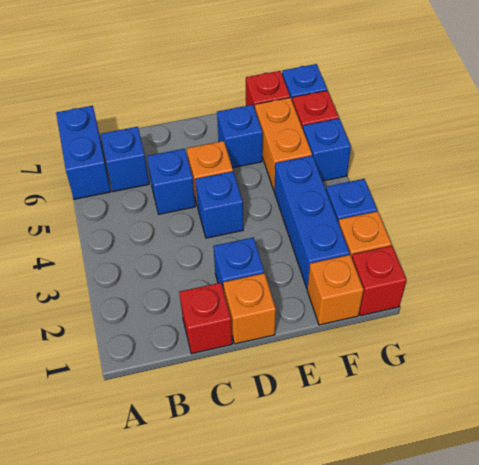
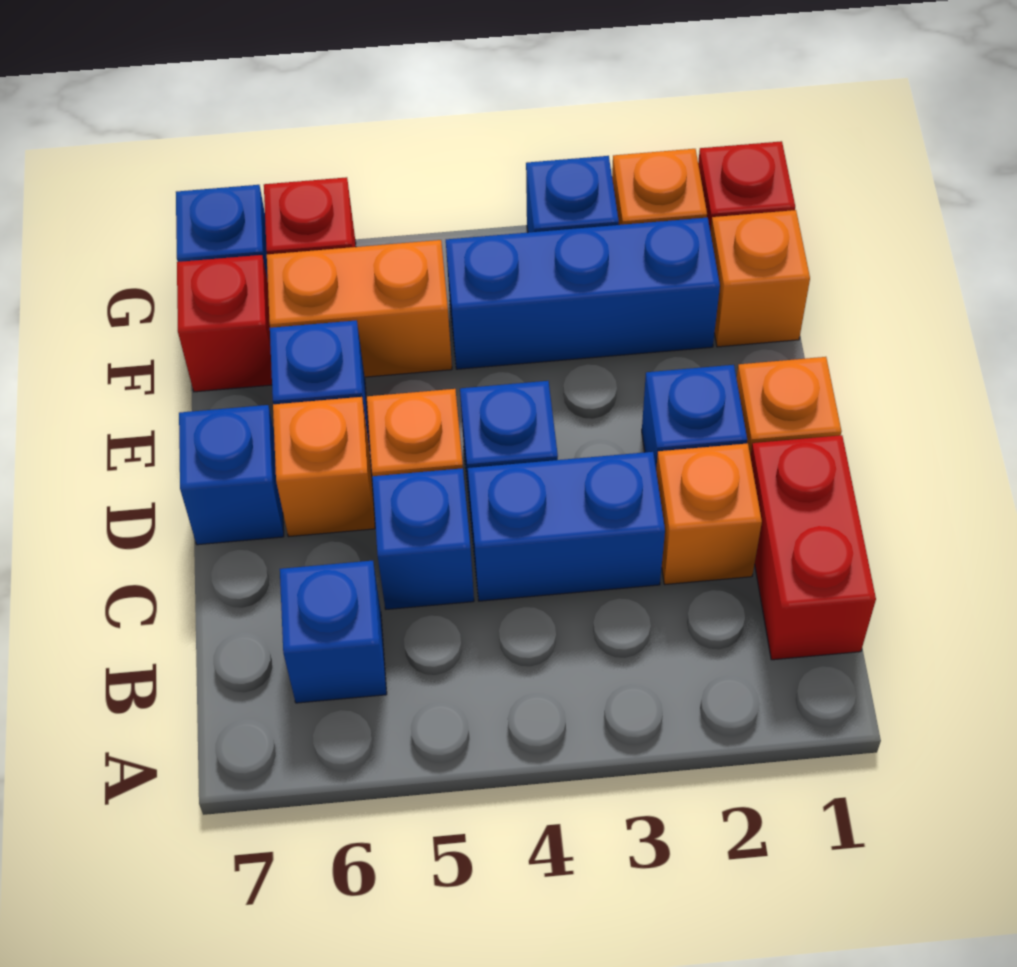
blue 1x2 brick [56,106,111,199] -> blue 1x2 brick moved to [468,452,665,601]
red 1x1 brick [179,283,232,354] -> red 1x2 brick [750,435,876,660]
none -> orange 1x1 brick [656,443,762,584]
none -> orange 1x1 brick [273,397,375,537]
blue 1x1 brick [303,119,351,181] -> blue 1x1 brick moved to [179,405,284,545]

